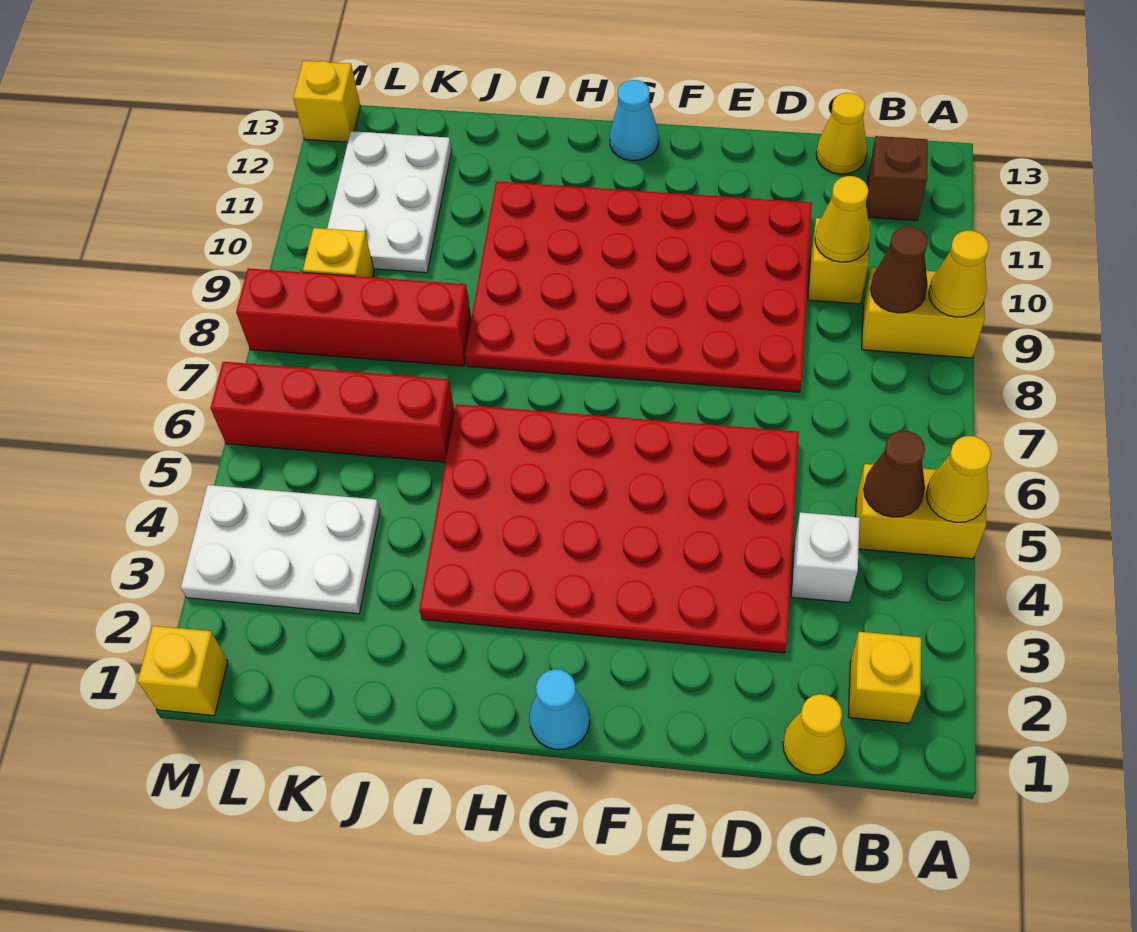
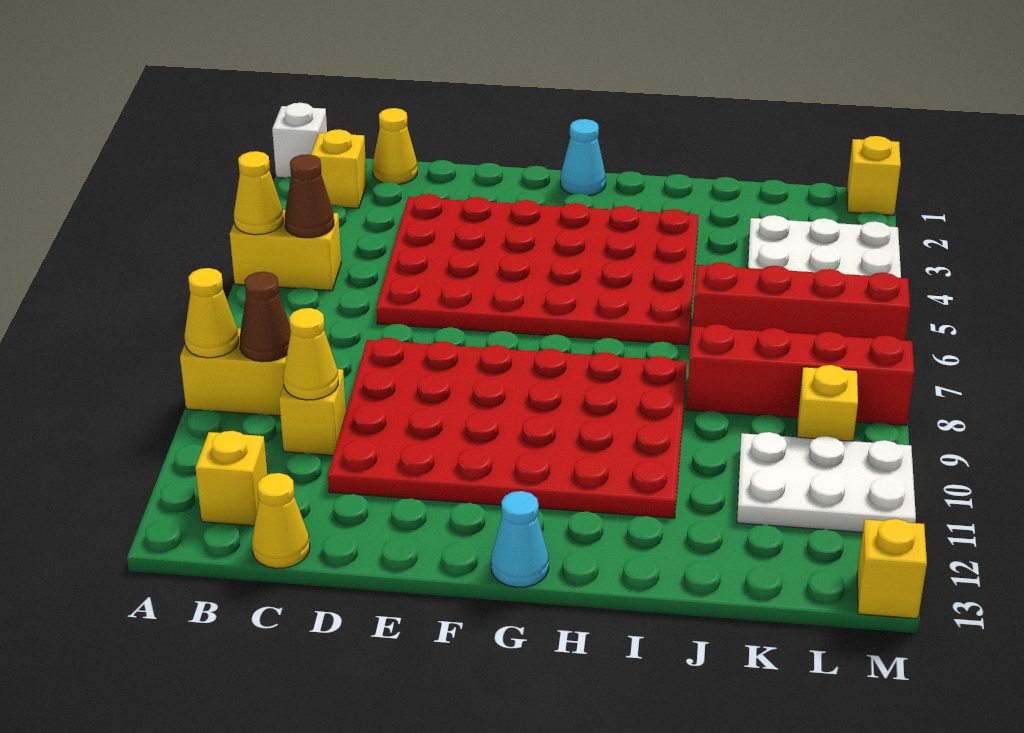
brown 1x1 brick [867,136,928,221] -> yellow 1x1 brick [195,431,267,526]
white 1x1 brick [791,512,860,603] -> white 1x1 brick moved to [272,103,327,178]
white 2x3 plate [327,131,452,273] -> white 2x3 plate turned to [737,432,916,532]

